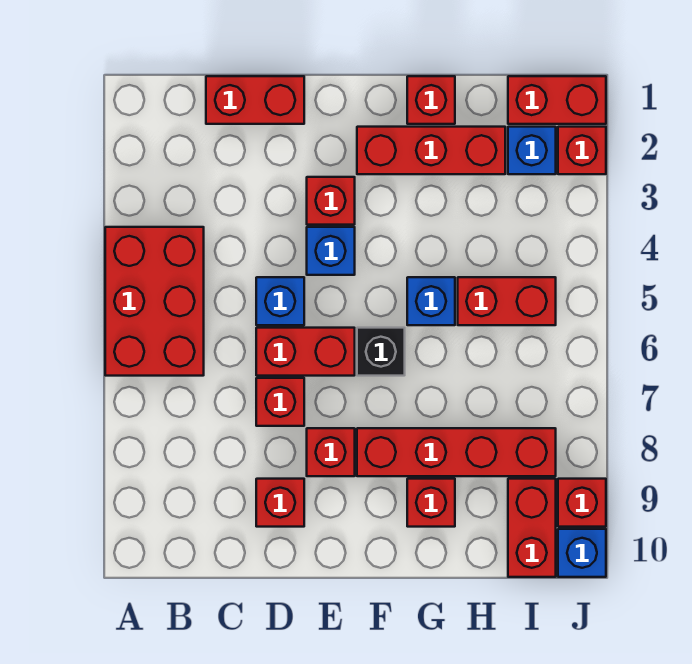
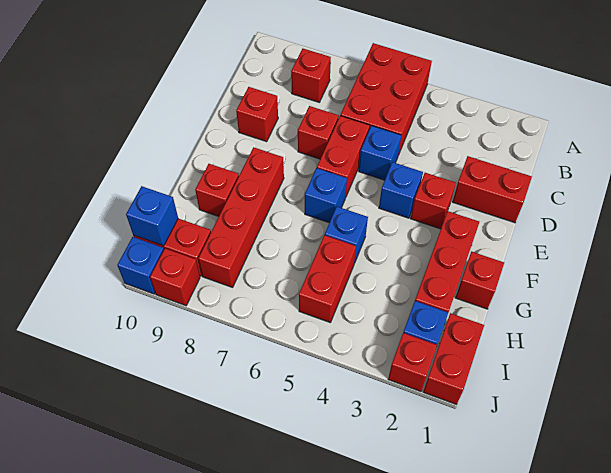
red 2x3 brick [105,227,204,376] -> red 2x3 brick turned to [341,43,432,155]
red 1x2 brick [206,76,304,124] -> red 1x2 brick turned to [453,156,532,223]
red 1x1 brick [307,428,355,476] -> red 1x1 brick moved to [291,49,331,102]
black 1x1 brick [357,328,405,376] -> blue 1x1 brick [305,168,347,223]
none -> blue 1x1 brick [126,186,178,246]

